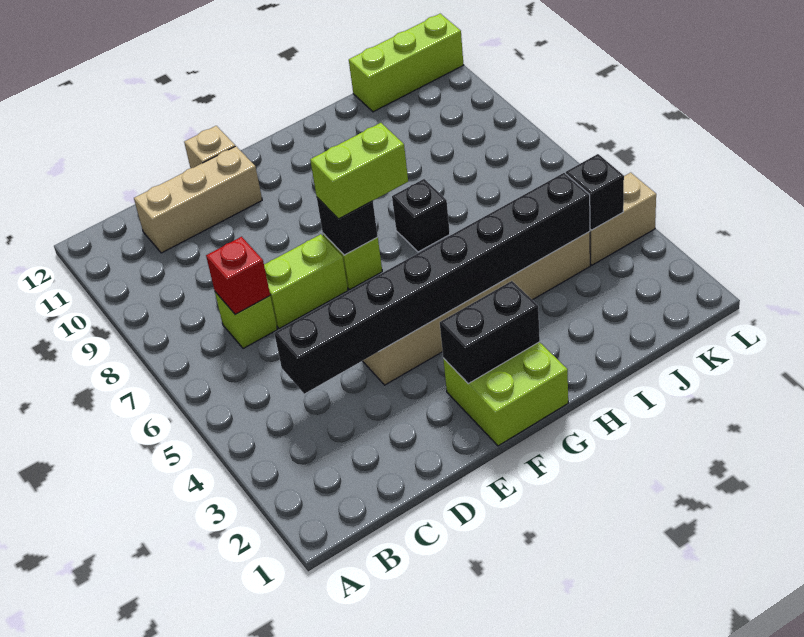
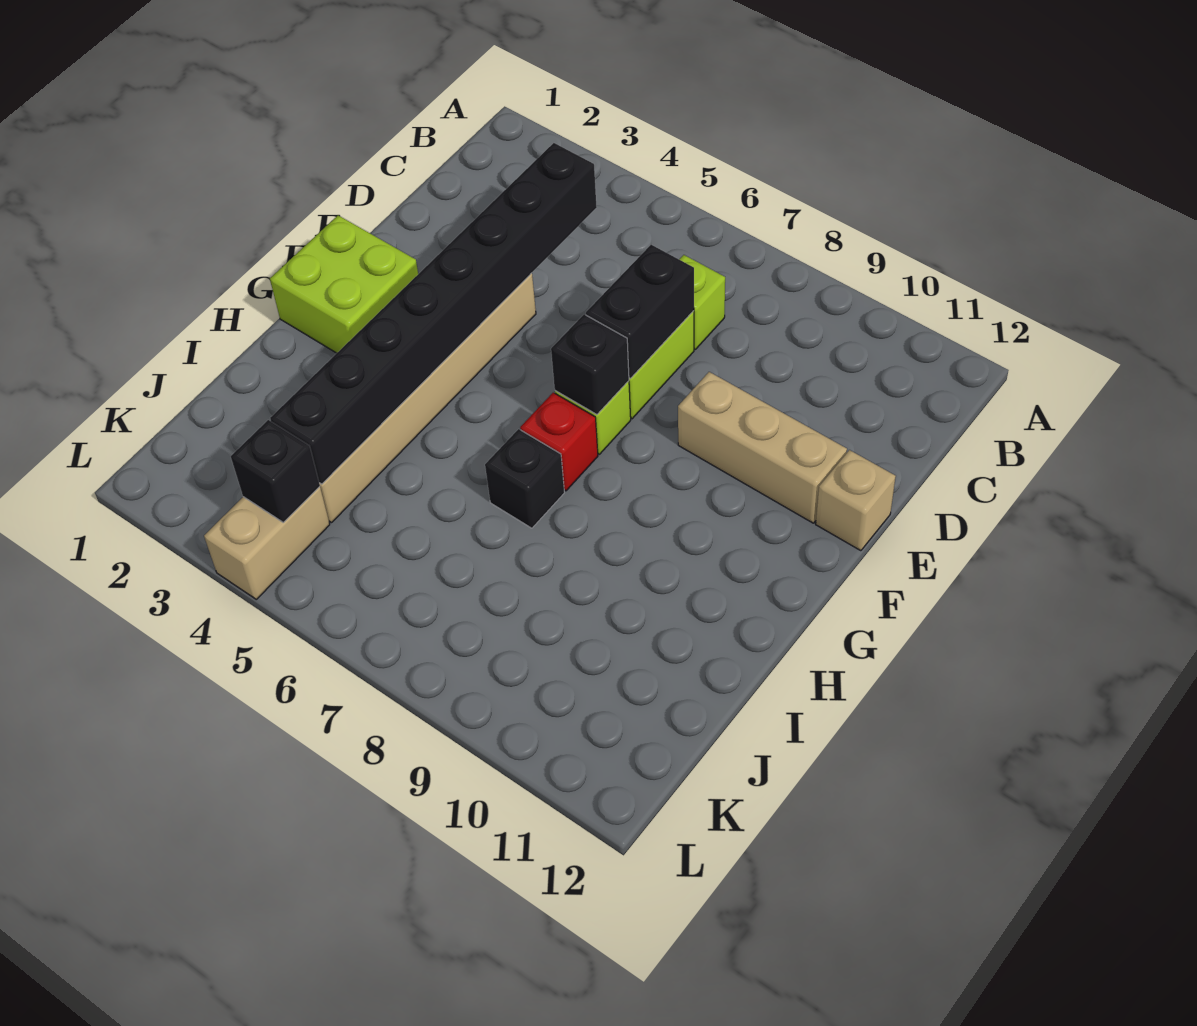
red 1x1 brick [206,237,270,315] -> red 1x1 brick moved to [520,393,598,491]
tan 1x3 brick [134,146,262,253] -> tan 1x3 brick turned to [678,372,847,523]
black 1x2 brick [440,281,540,383] -> black 1x2 brick moved to [586,245,694,379]
lime 1x2 brick [310,123,408,219] -> none
lime 1x3 brick [349,14,464,112] -> none

